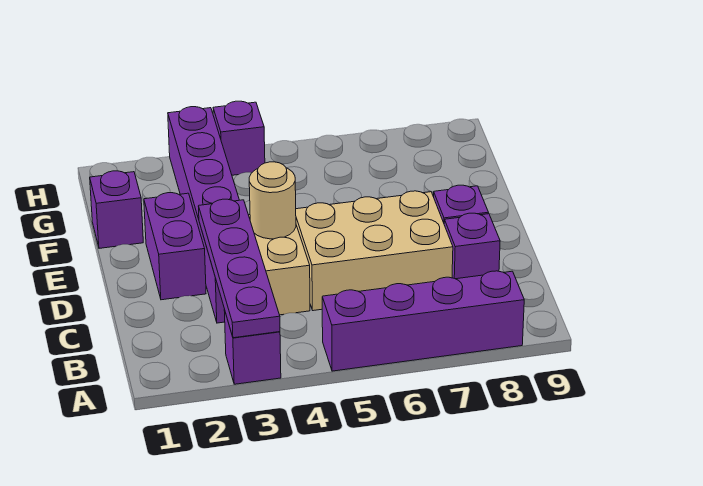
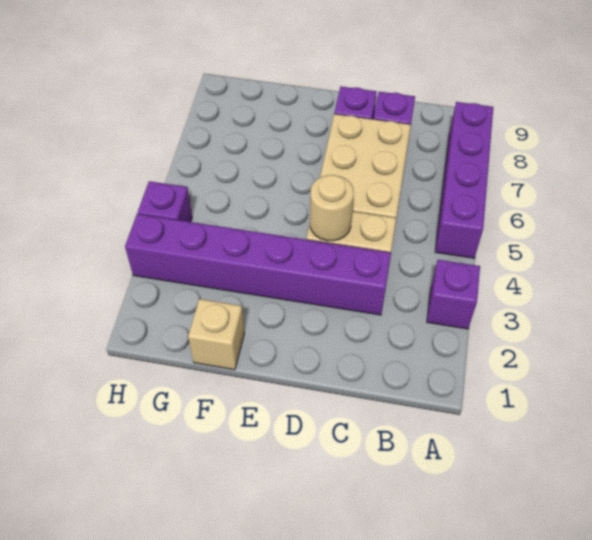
purple 1x4 plate [199,199,280,338] -> none
purple 1x2 brick [144,193,206,300] -> none
purple 1x1 brick [90,171,143,248] -> tan 1x1 brick [188,299,245,370]

